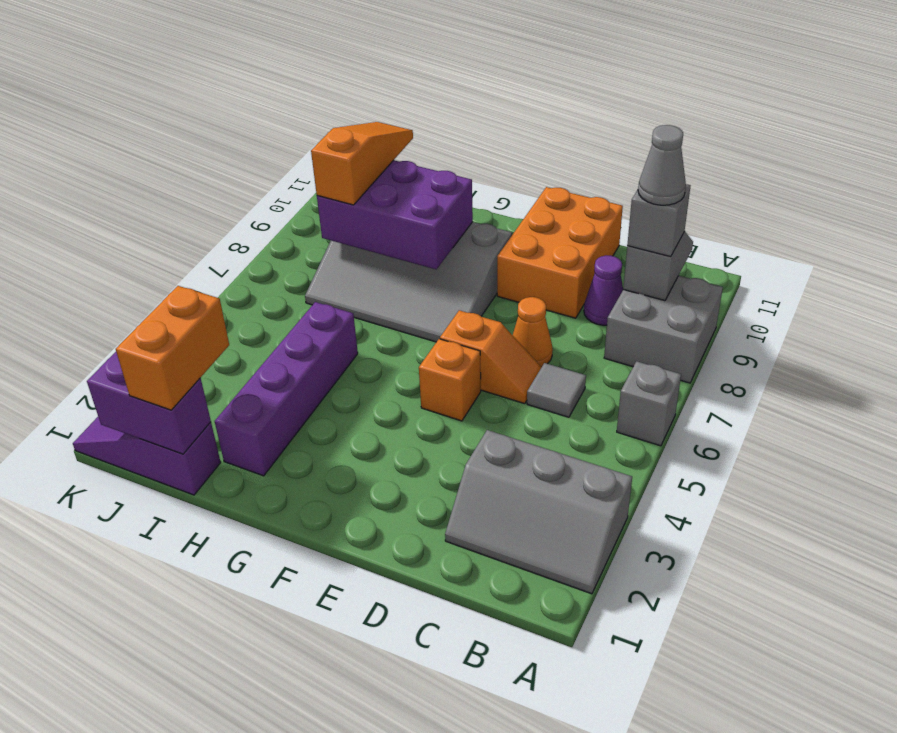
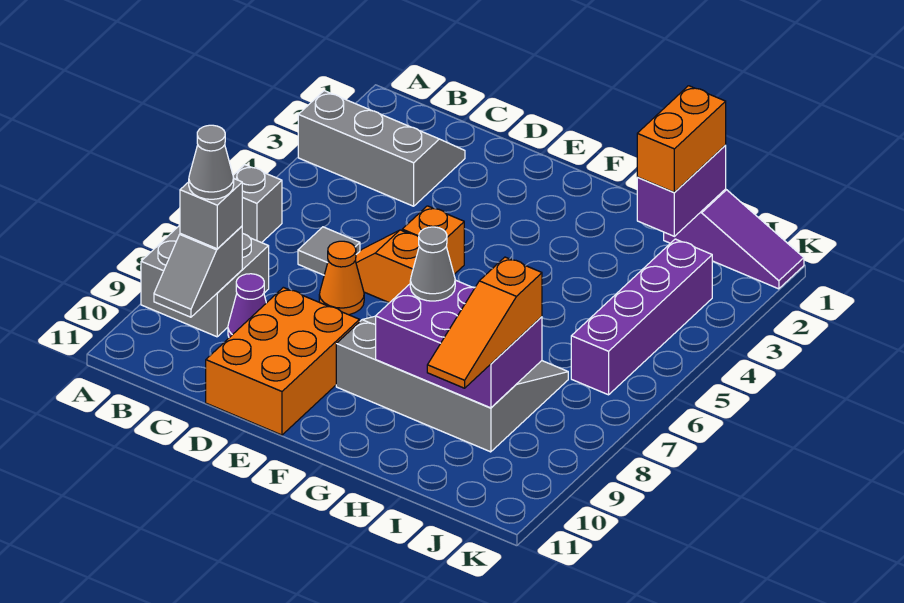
none -> grey 1x1 cone [410,227,455,301]
purple 1x4 brick [215,302,358,476] -> purple 1x4 brick moved to [571,239,712,395]
purple 1x2 brick [87,352,211,454] -> purple 1x2 brick turned to [637,145,726,236]

